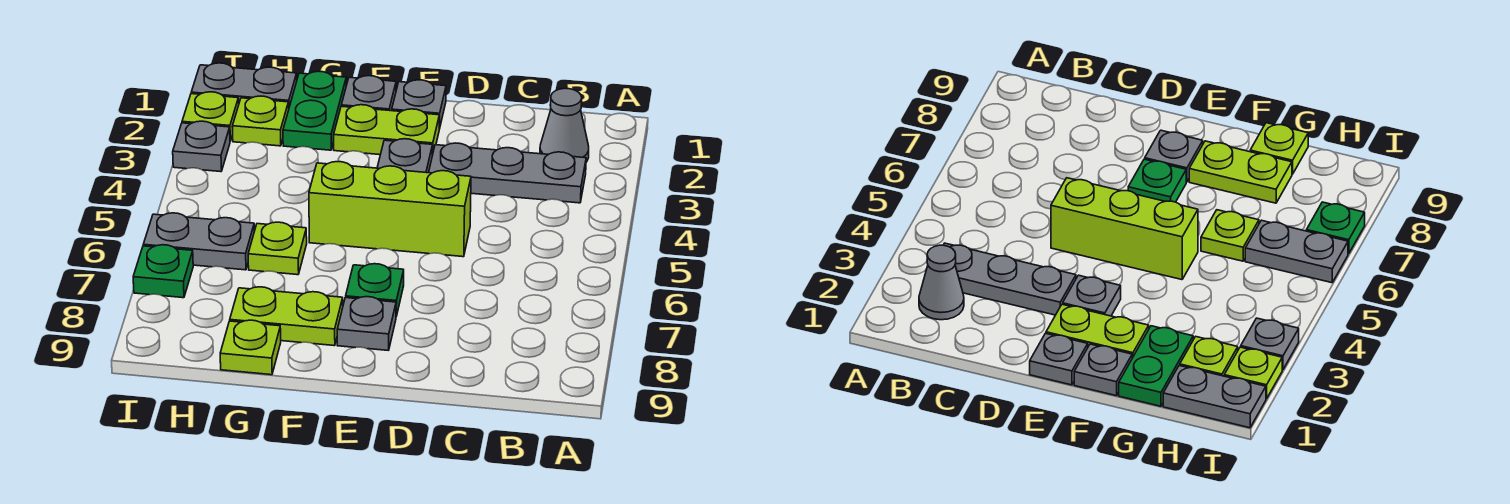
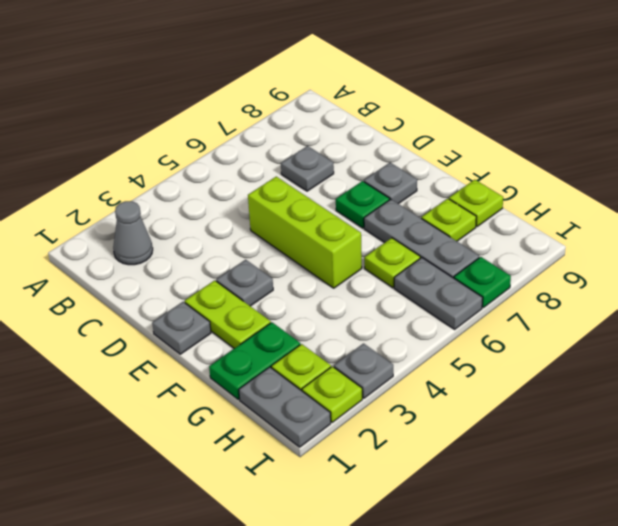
grey 1x3 plate [429,143,586,203] -> grey 1x3 plate moved to [364,199,479,278]
grey 1x1 plate [341,76,396,111] -> grey 1x1 plate moved to [281,146,334,191]
lime 1x2 plate [230,287,343,346] -> lime 1x1 plate [421,199,476,241]

